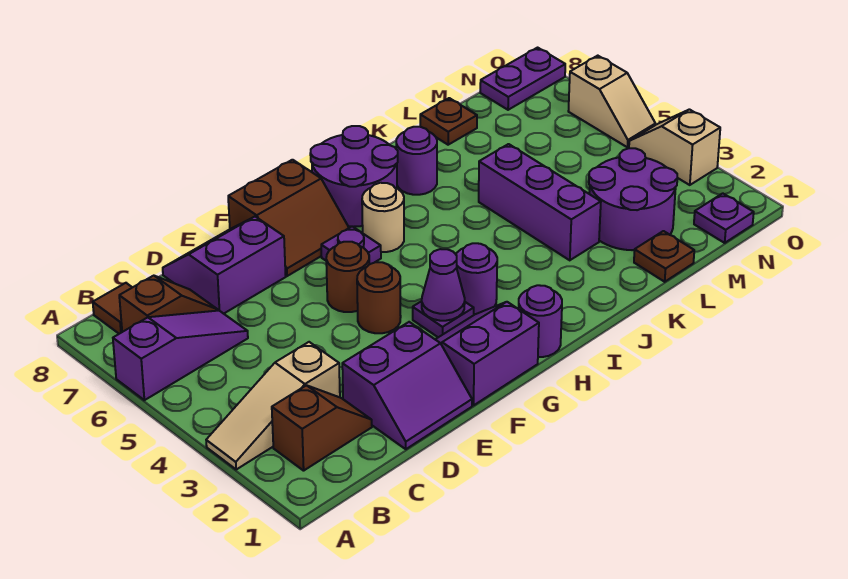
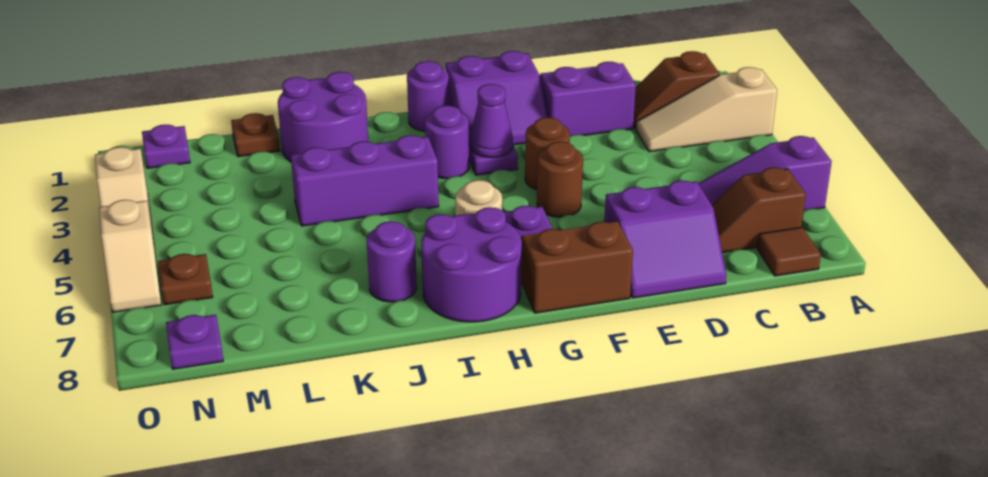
tan 1x3 slope [206,342,340,469] -> tan 1x3 slope turned to [636,67,777,152]
purple 1x3 brick [479,144,601,260] -> purple 1x3 brick turned to [291,135,439,226]
purple 2x2 round brick [589,148,677,250] -> purple 2x2 round brick moved to [278,72,368,162]
brown 1x1 plate [420,98,477,145] -> brown 1x1 plate moved to [158,254,213,305]
purple 1x2 plate [480,48,565,110] -> purple 1x1 plate [166,315,223,369]
tan 1x2 slope [568,56,655,147] -> tan 1x2 slope turned to [99,200,162,312]

